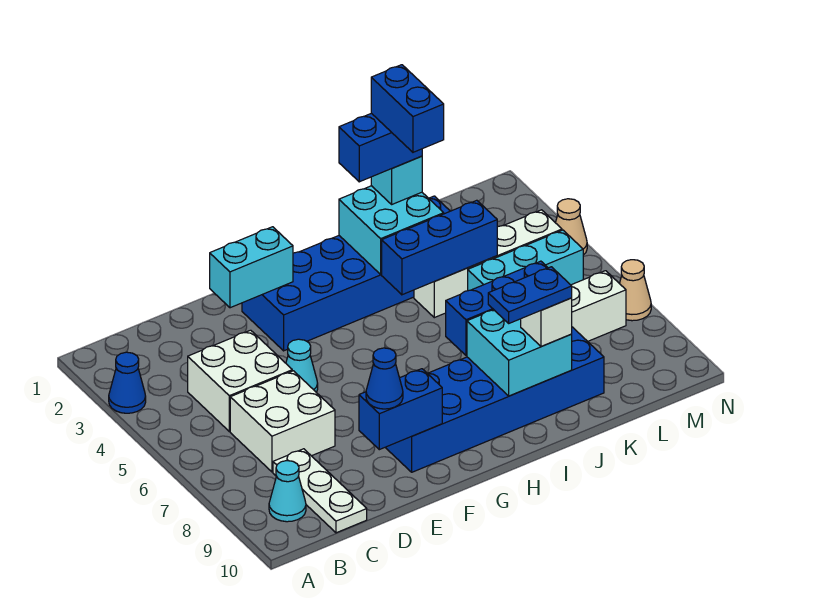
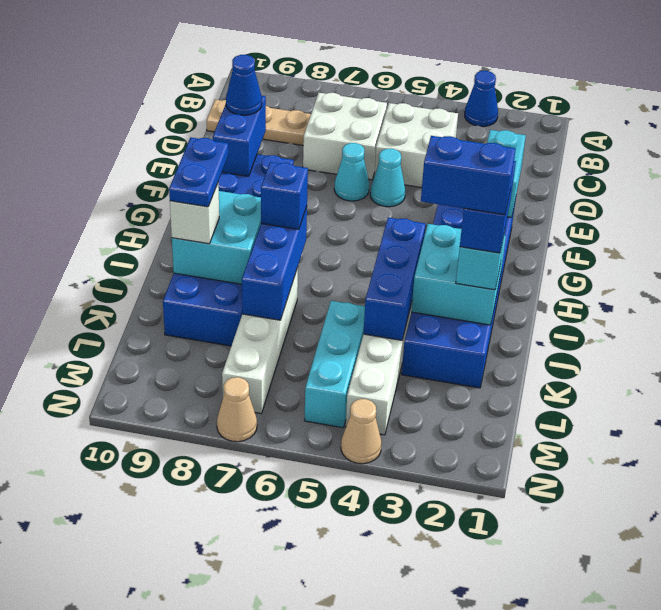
cyan 1x1 cone [269,461,306,522] -> cyan 1x1 cone moved to [334,143,369,201]
white 1x3 plate [273,449,367,533] -> tan 1x3 plate [207,100,311,145]
none -> blue 1x1 brick [261,162,308,229]

